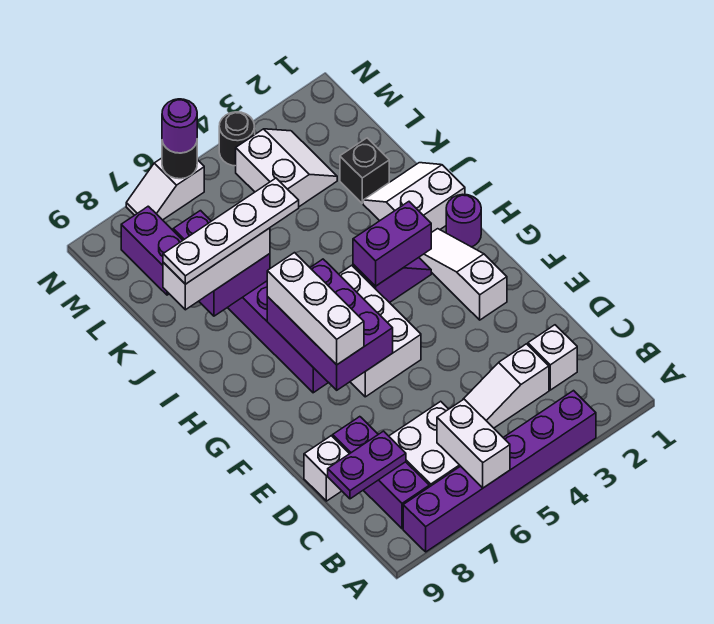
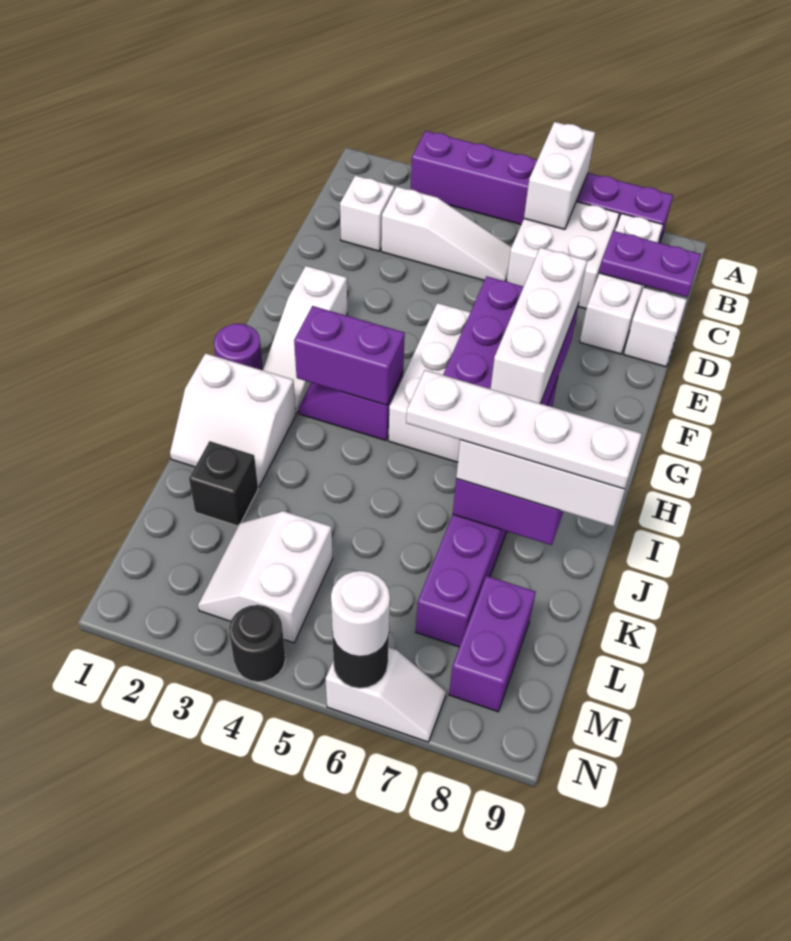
purple 1x3 brick [333,417,429,529] -> white 1x3 brick [580,214,663,354]
purple 1x1 round brick [162,99,197,153] -> white 1x1 round brick [331,571,390,657]

